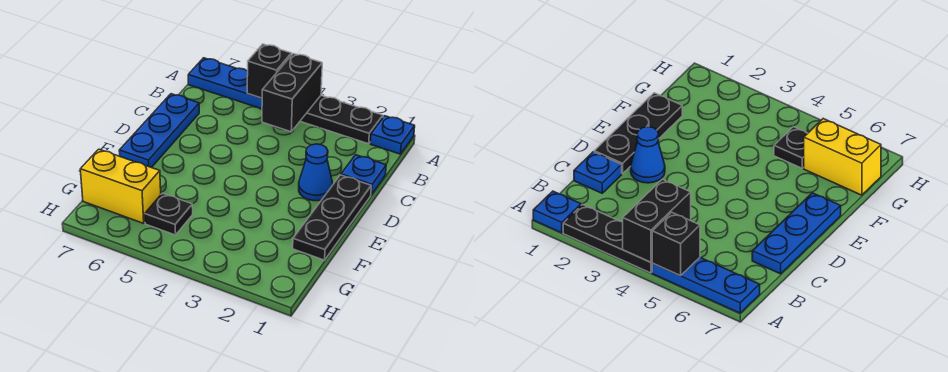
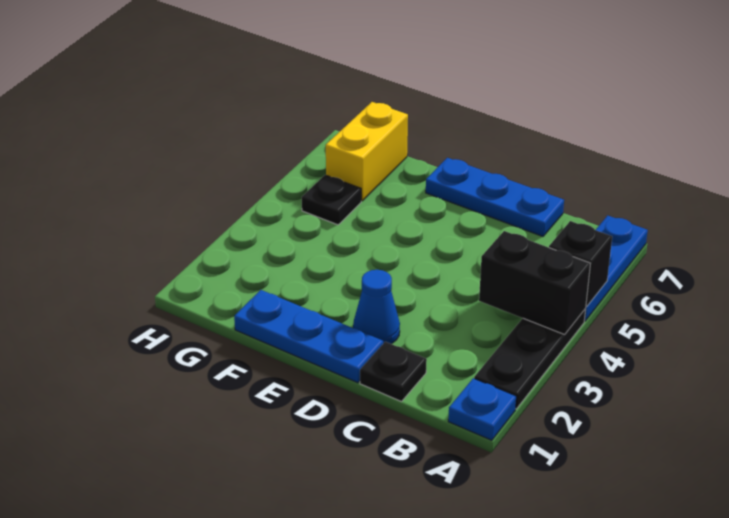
blue 1x1 plate [341,155,386,195] -> black 1x1 plate [360,342,427,402]
black 1x3 plate [293,175,371,260] -> blue 1x3 plate [234,290,383,383]

